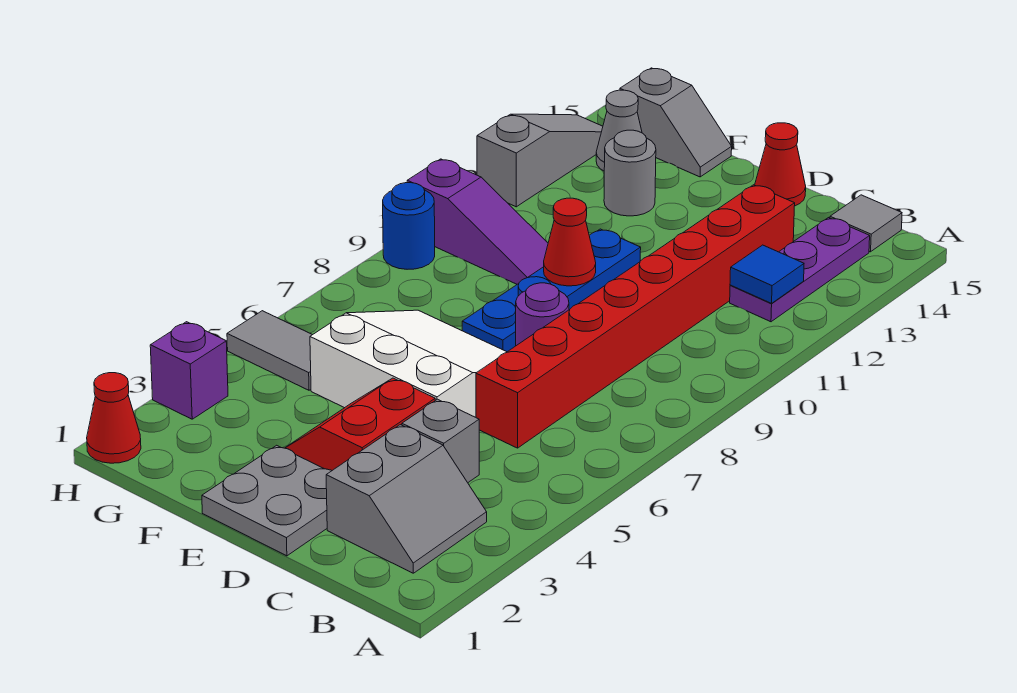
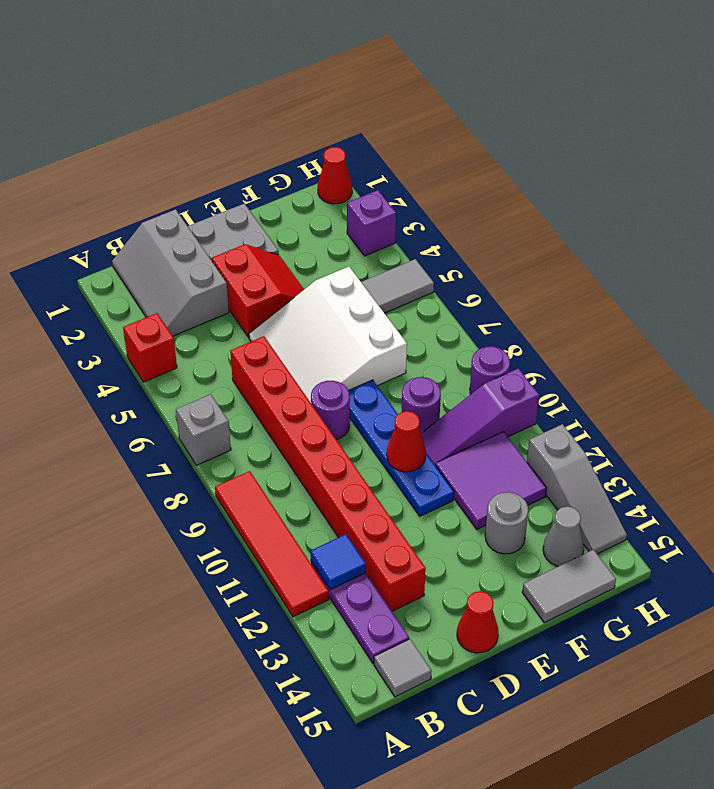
none -> red 1x1 brick [123,313,177,382]
none -> red 1x4 tile [215,471,329,617]
grey 2x2 slope [326,425,487,573] -> grey 2x3 slope [112,209,229,336]
grey 1x1 brick [402,399,479,483] -> grey 1x1 brick moved to [176,394,231,465]
white 3x3 slope [310,310,506,417] -> white 3x3 slope turned to [249,267,407,403]
none -> purple 1x1 round brick [402,377,441,433]
none -> purple 2x2 tile [435,432,546,529]
grey 1x2 slope [620,68,732,177] -> grey 1x2 tile [522,550,616,623]
blue 1x1 round brick [383,183,435,269] -> purple 1x1 round brick [470,346,510,394]

